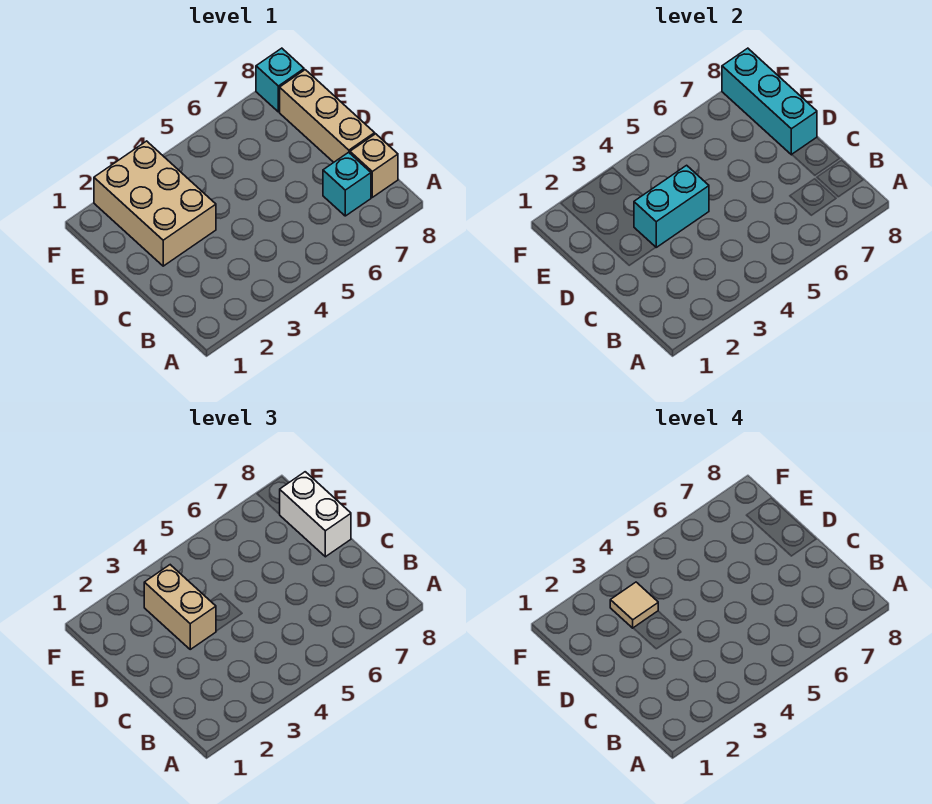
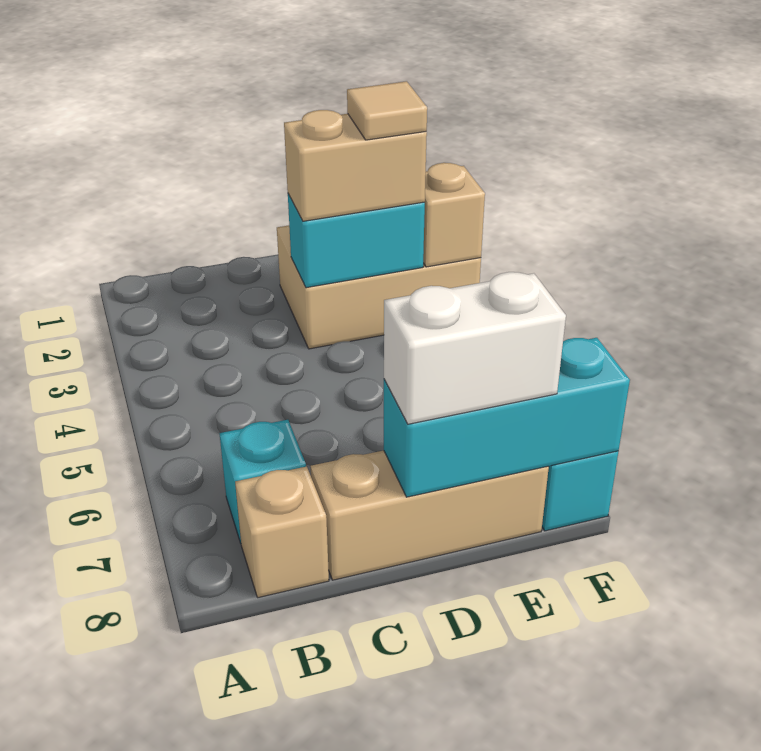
cyan 1x2 brick [634,165,709,247] -> cyan 1x2 brick turned to [288,194,425,288]
none -> tan 1x1 brick [423,163,485,267]

